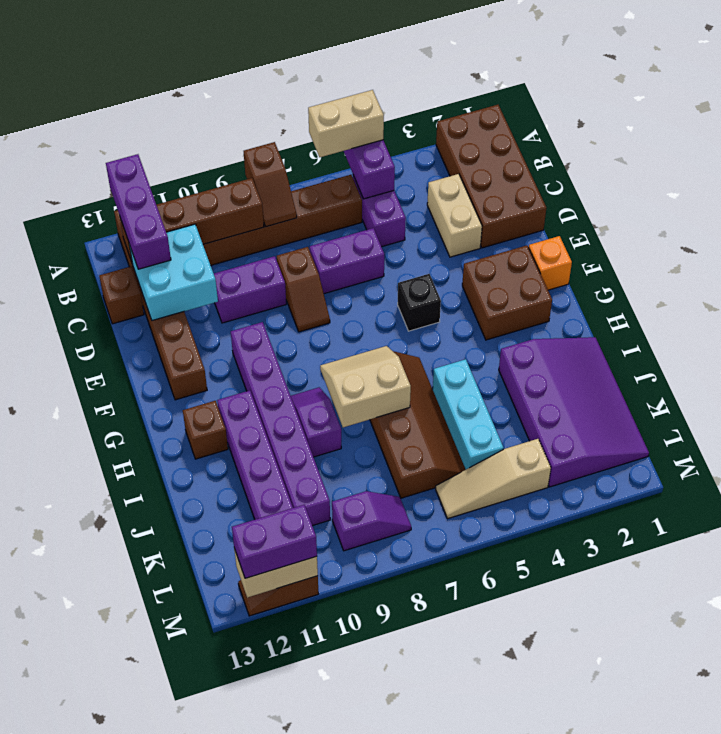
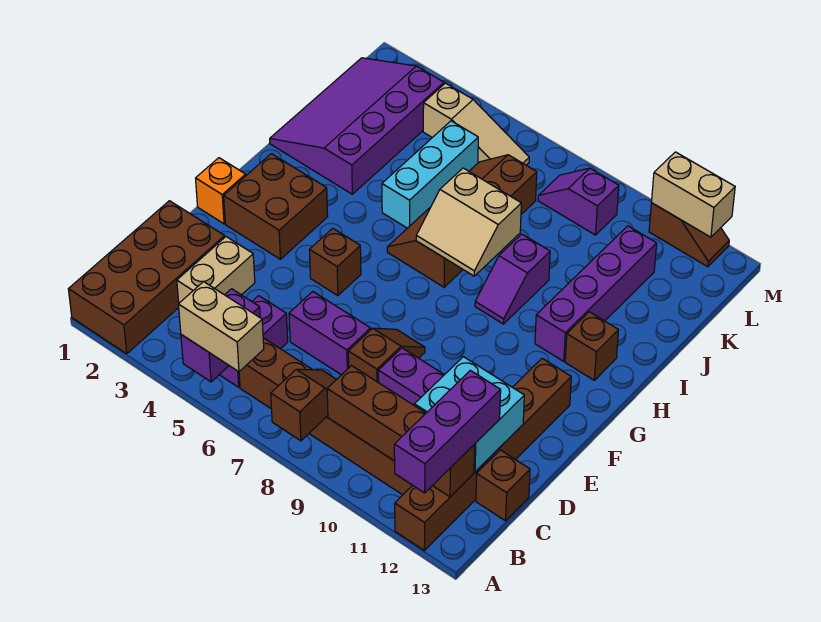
black 1x1 brick [398,274,441,331] -> brown 1x1 brick [310,228,361,296]
purple 1x6 brick [231,322,330,526] -> none
purple 1x2 brick [232,505,317,578] -> none

